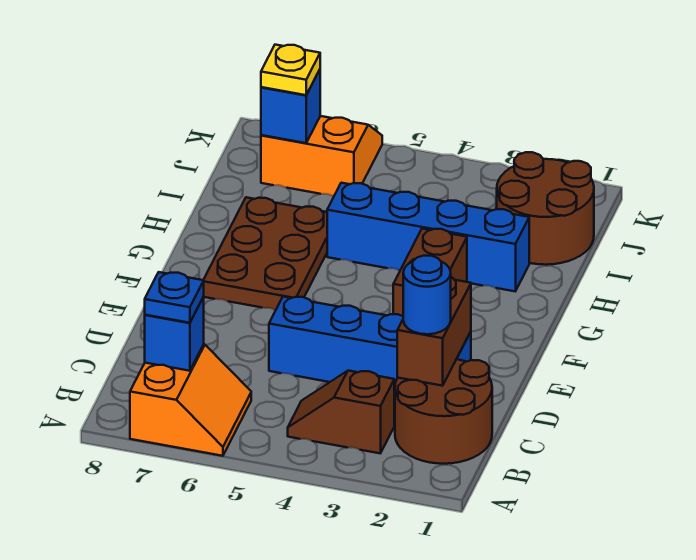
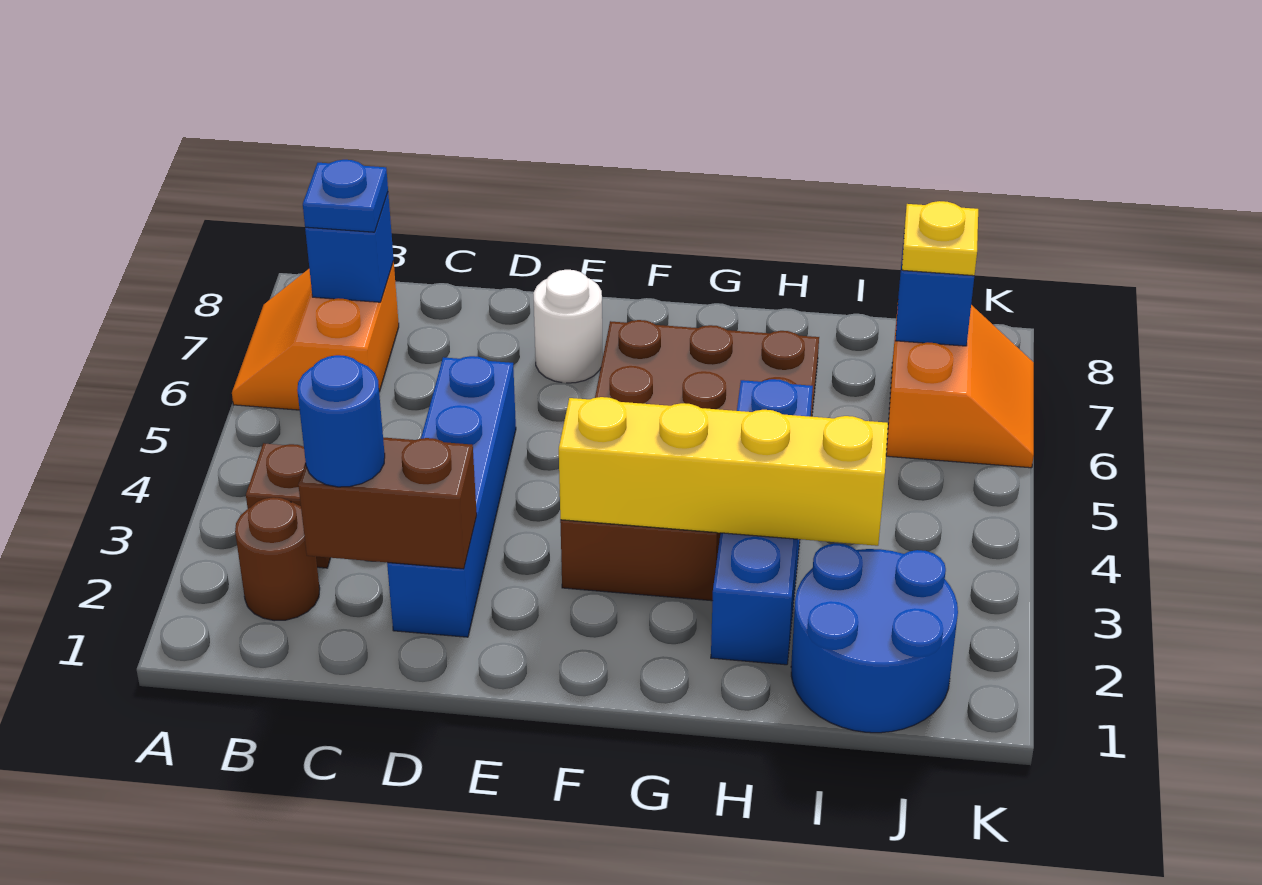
orange 2x2 slope [130,344,251,456] -> orange 2x2 slope turned to [232,262,399,410]
brown 2x2 round brick [395,359,492,464] -> brown 1x1 round brick [235,497,320,621]
none -> white 1x1 round brick [533,270,603,383]
none -> yellow 1x4 brick [559,397,888,546]
brown 2x2 round brick [497,152,594,265] -> blue 2x2 round brick [791,543,958,733]

